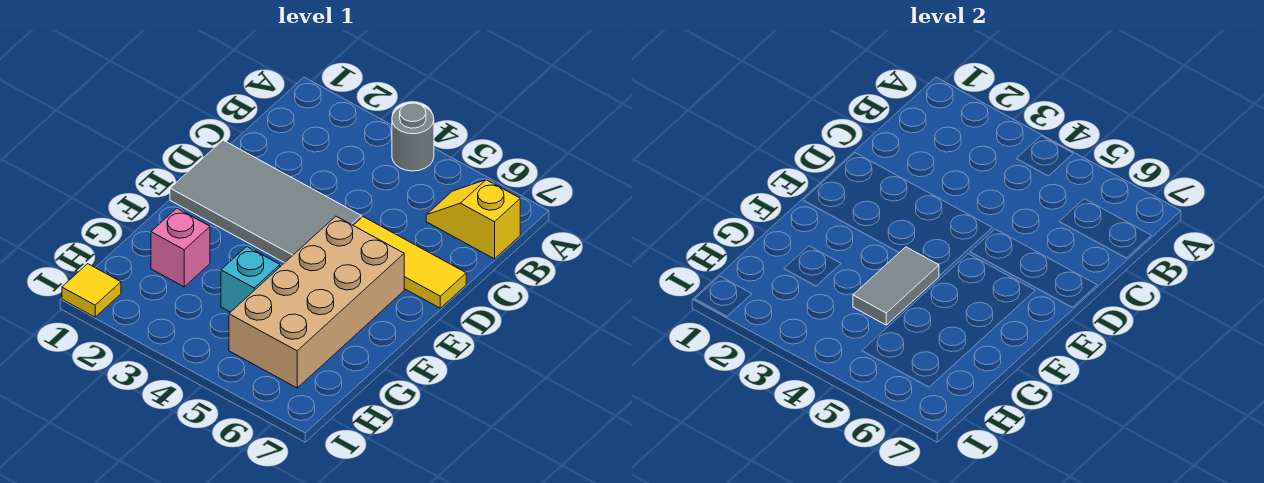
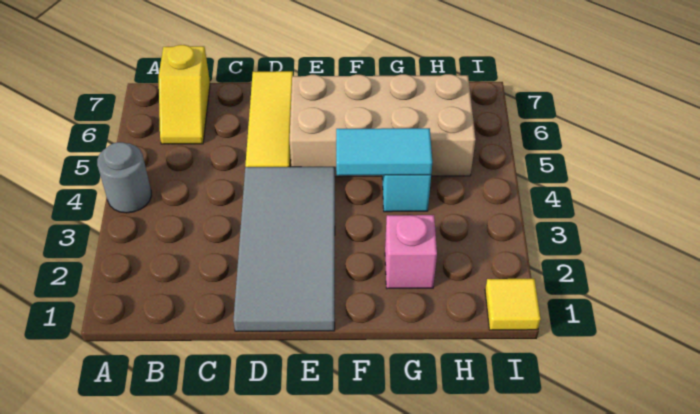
grey 1x2 tile [853,247,939,325] -> cyan 1x2 tile [336,128,432,175]

